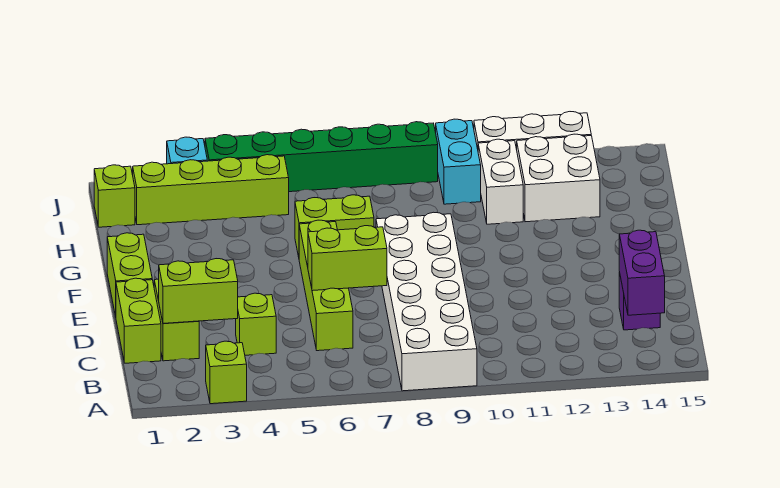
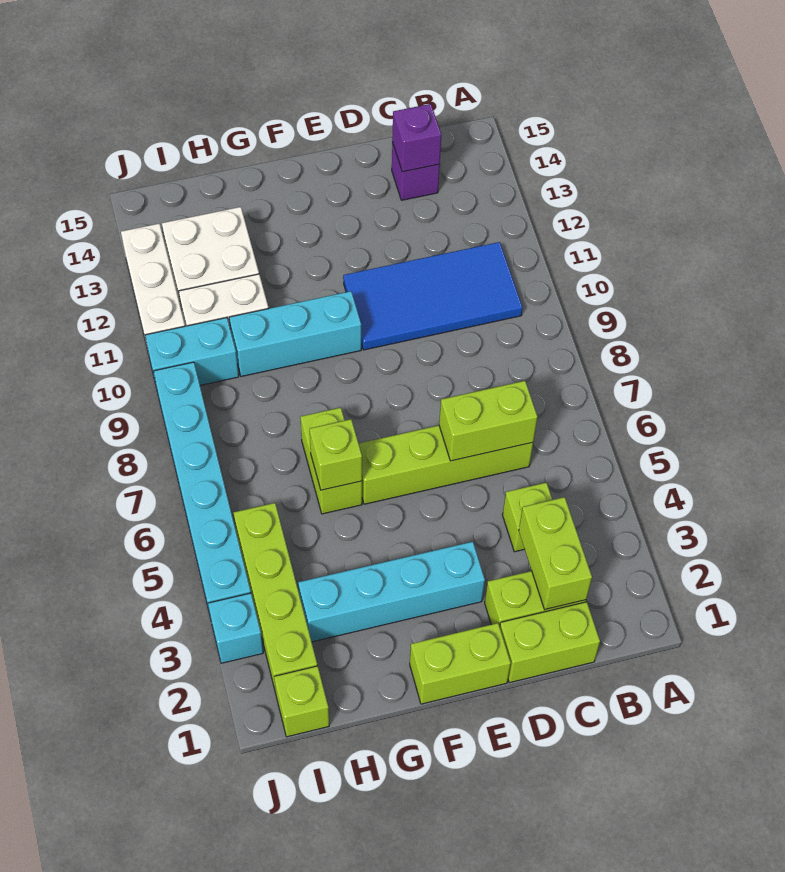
lime 1x1 brick [206,341,247,404] -> lime 1x1 brick moved to [310,419,362,490]
white 2x6 brick [376,212,477,391] -> none
none -> blue 2x4 tile [343,242,523,350]
purple 1x2 brick [619,230,665,315] -> purple 1x1 brick [392,104,442,172]
lime 1x2 brick [308,226,387,291] -> lime 1x2 brick turned to [439,381,537,461]
none -> cyan 1x4 brick [298,542,485,642]
none -> cyan 1x3 brick [229,291,361,376]
green 1x6 brick [205,122,438,192] -> cyan 1x6 brick [154,362,251,619]

